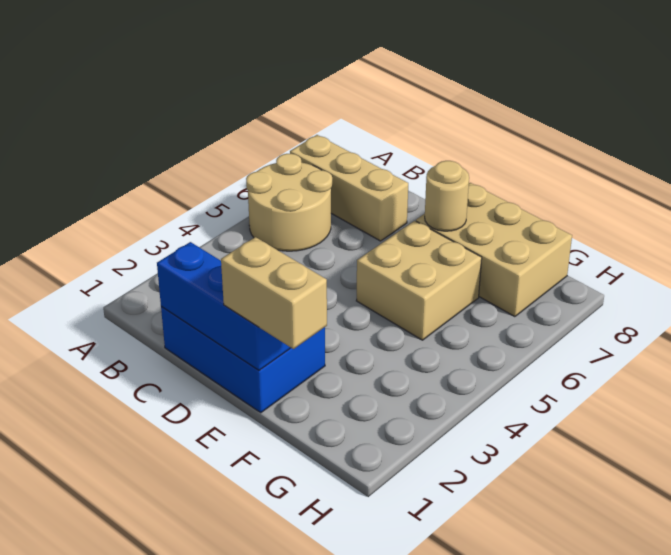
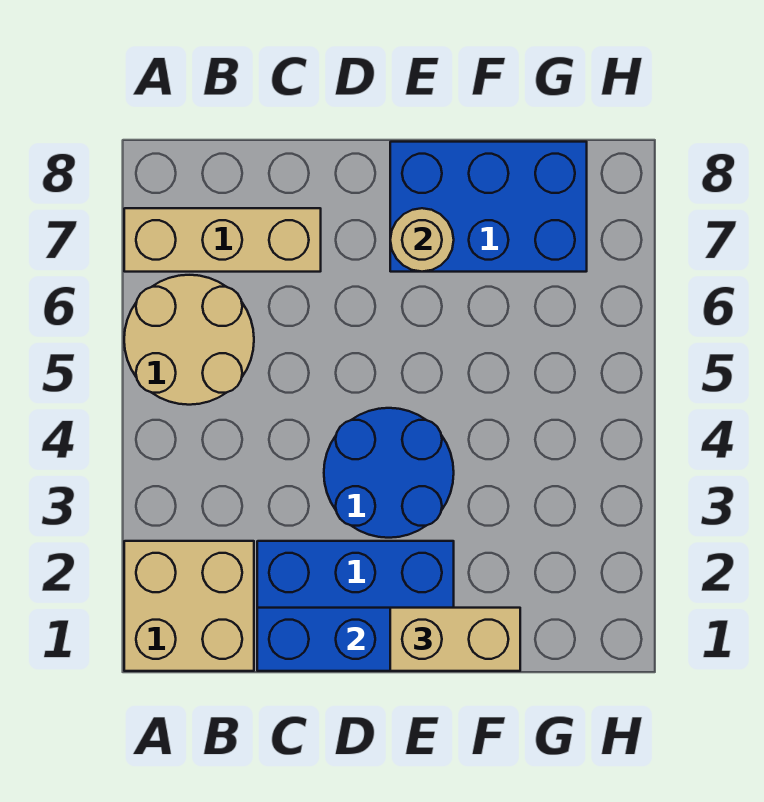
none -> blue 2x2 round brick [324,408,454,538]
tan 2x2 brick [356,221,482,340] -> tan 2x2 brick moved to [124,541,254,671]
tan 2x3 brick [416,183,572,317] -> blue 2x3 brick [390,142,587,272]

